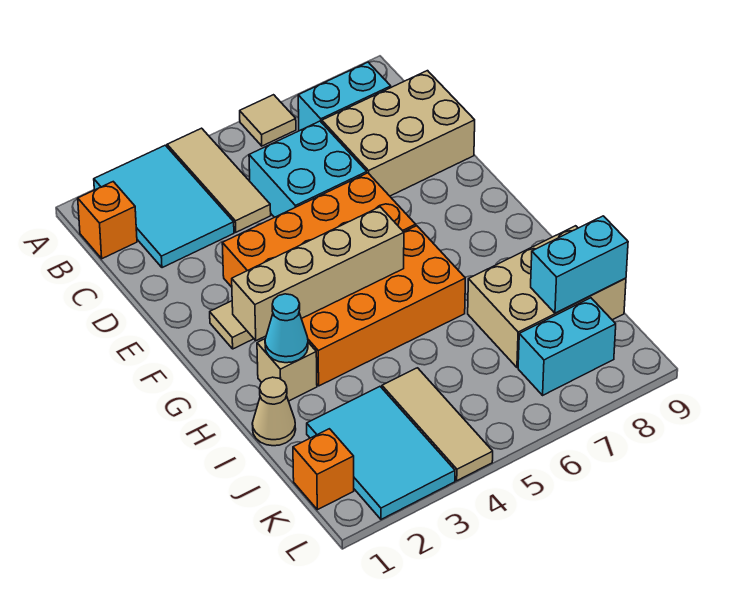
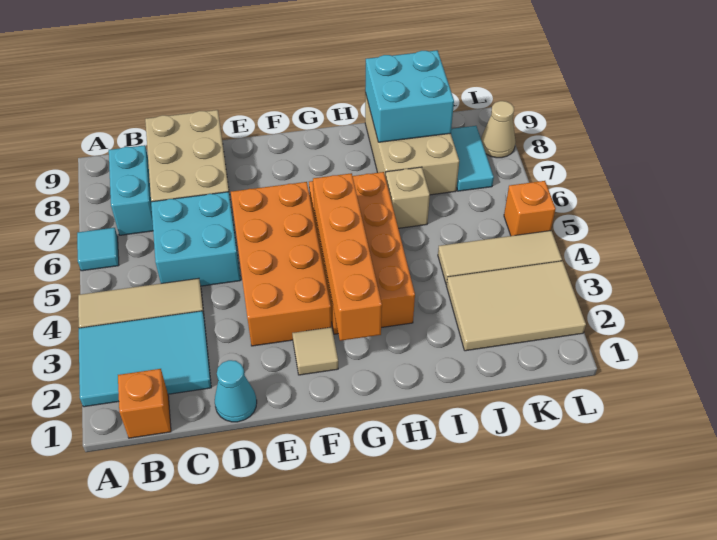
tan 1x1 tile [240,95,296,146] -> cyan 1x1 tile [77,228,119,271]
tan 1x4 brick [232,207,404,341] -> orange 1x4 brick [313,173,382,341]
tan 1x1 brick [257,339,317,401] -> tan 1x1 brick moved to [386,167,430,228]
cyan 1x1 cone [265,294,308,363] -> cyan 1x1 cone moved to [215,360,257,422]
tan 1x1 cone [252,377,296,446] -> tan 1x1 cone moved to [481,101,516,158]
cyan 2x3 tile [307,387,455,519] -> tan 2x3 tile [446,261,586,351]
cyan 1x2 brick [531,216,628,313] -> cyan 2x2 brick [365,50,454,142]
orange 1x1 brick [293,429,354,510] -> orange 1x1 brick moved to [504,181,556,236]
cyan 1x2 brick [518,298,616,395] -> cyan 1x2 tile [451,126,494,191]

